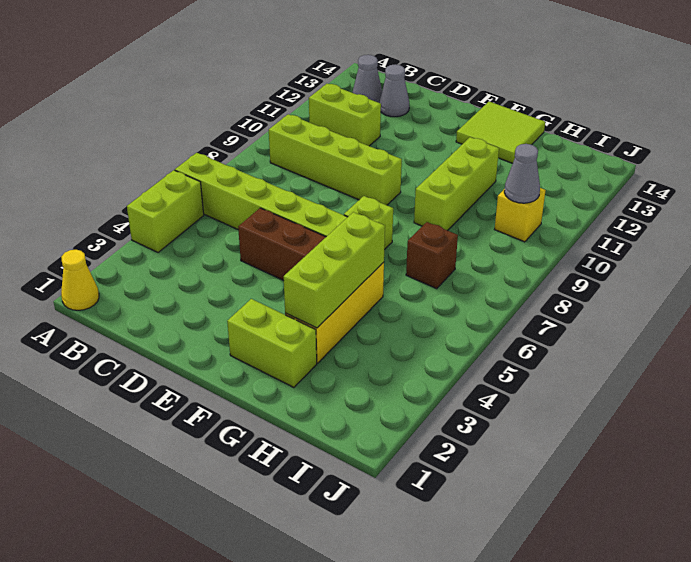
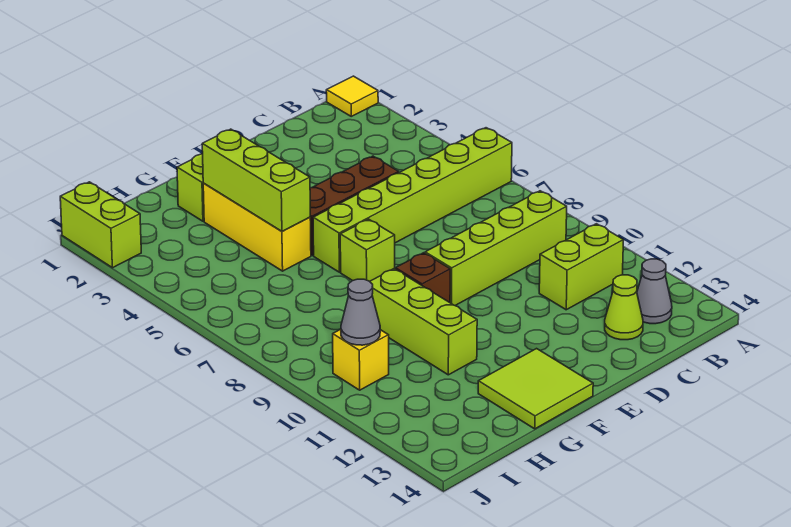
yellow 1x1 cone [61,250,99,310] -> yellow 1x1 tile [326,76,378,116]
lime 1x2 brick [127,170,204,253] -> lime 1x2 brick moved to [60,182,141,268]
grey 1x1 cone [379,64,409,117] -> lime 1x1 cone [605,275,643,340]
brown 1x1 brick [406,222,458,289] -> brown 1x1 brick moved to [395,253,450,303]

